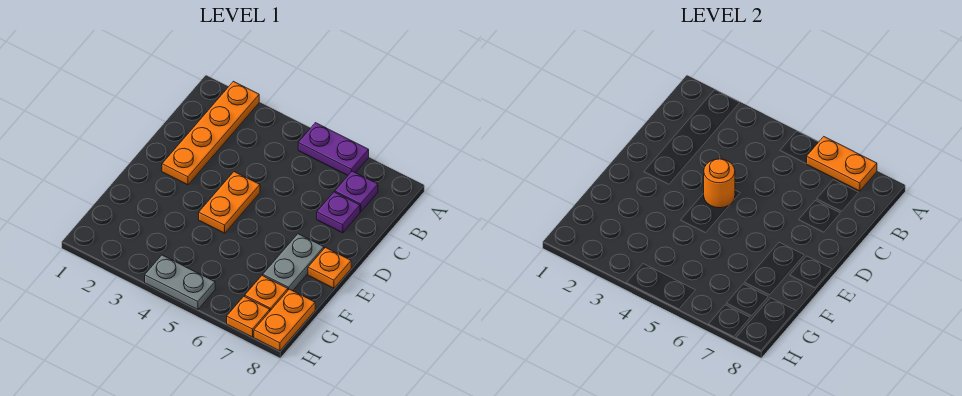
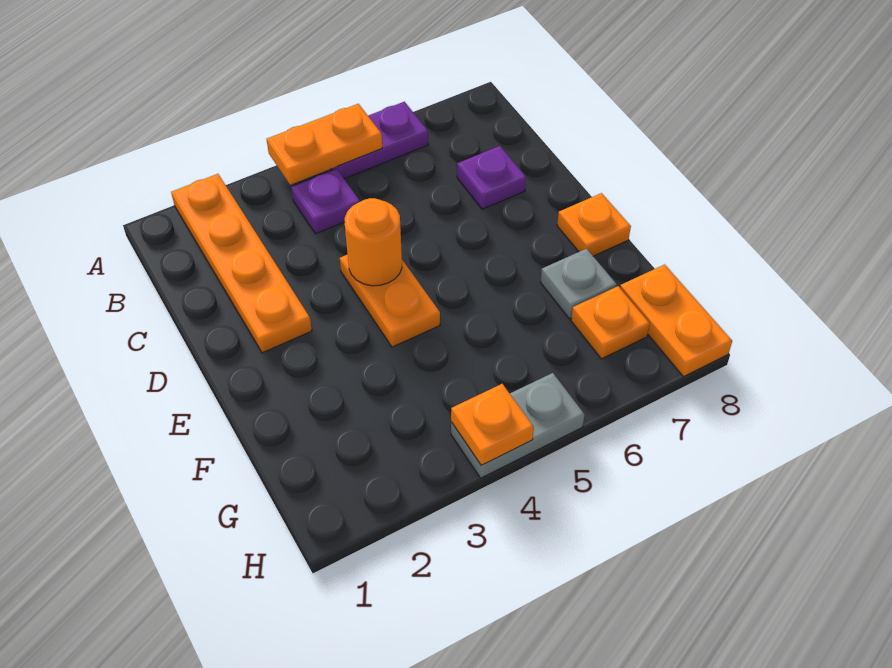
orange 1x2 plate [807,137,877,191] -> orange 1x2 plate moved to [267,104,382,185]
purple 1x1 plate [335,171,378,212] -> purple 1x1 plate moved to [291,169,360,234]
grey 1x2 plate [263,234,324,291] -> grey 1x1 plate [540,249,617,319]
orange 1x1 plate [227,296,270,337] -> orange 1x1 plate moved to [451,384,534,465]

